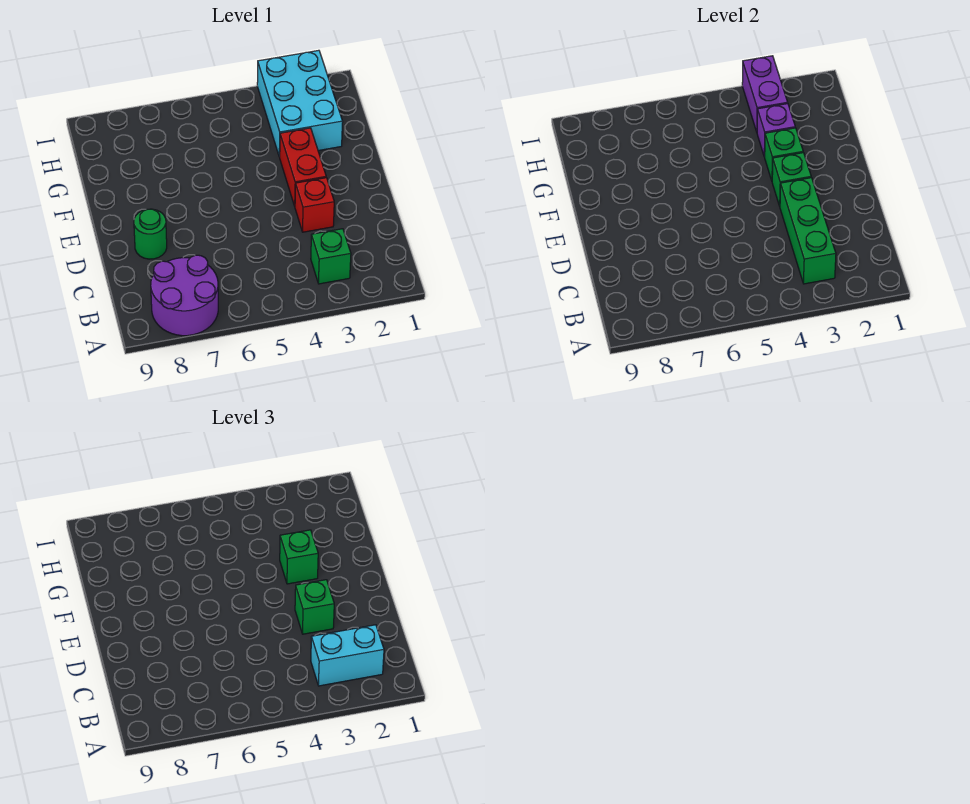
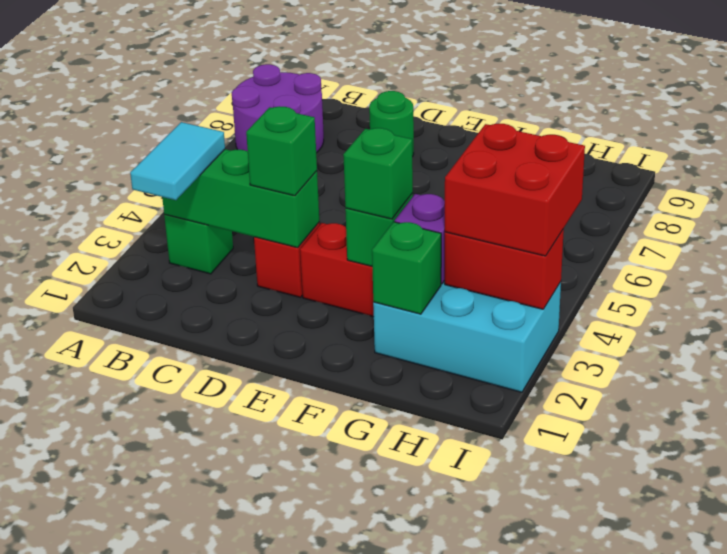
cyan 1x2 brick [311,625,384,686] -> cyan 1x2 tile [130,122,225,200]
green 1x1 brick [772,153,811,206] -> green 1x1 brick moved to [372,222,441,314]
purple 1x2 brick [742,56,788,132] -> red 1x2 brick [445,229,564,309]
none -> red 2x2 brick [445,124,585,256]

